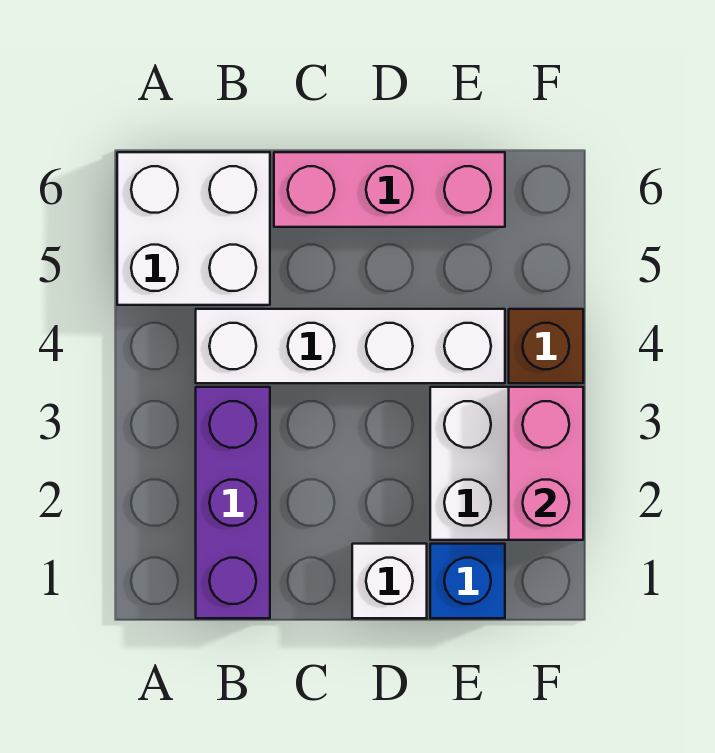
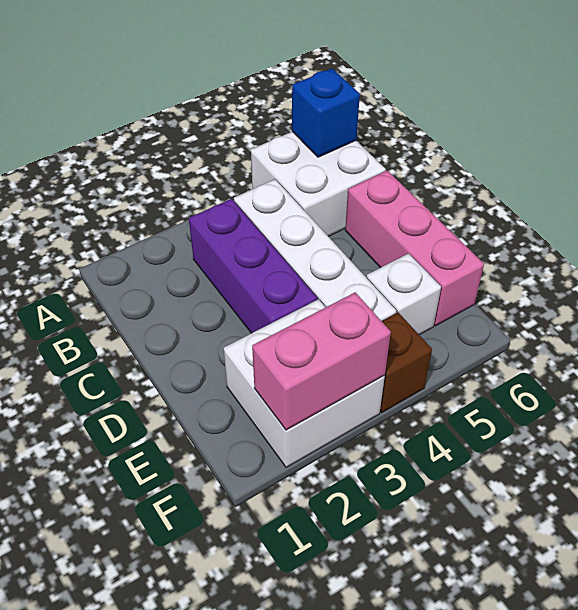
purple 1x3 brick [196,387,270,618] -> purple 1x3 brick turned to [189,199,317,333]
white 1x1 brick [352,544,427,618] -> white 1x1 brick moved to [366,253,441,335]
blue 1x1 brick [430,544,505,618] -> blue 1x1 brick moved to [292,68,360,157]

